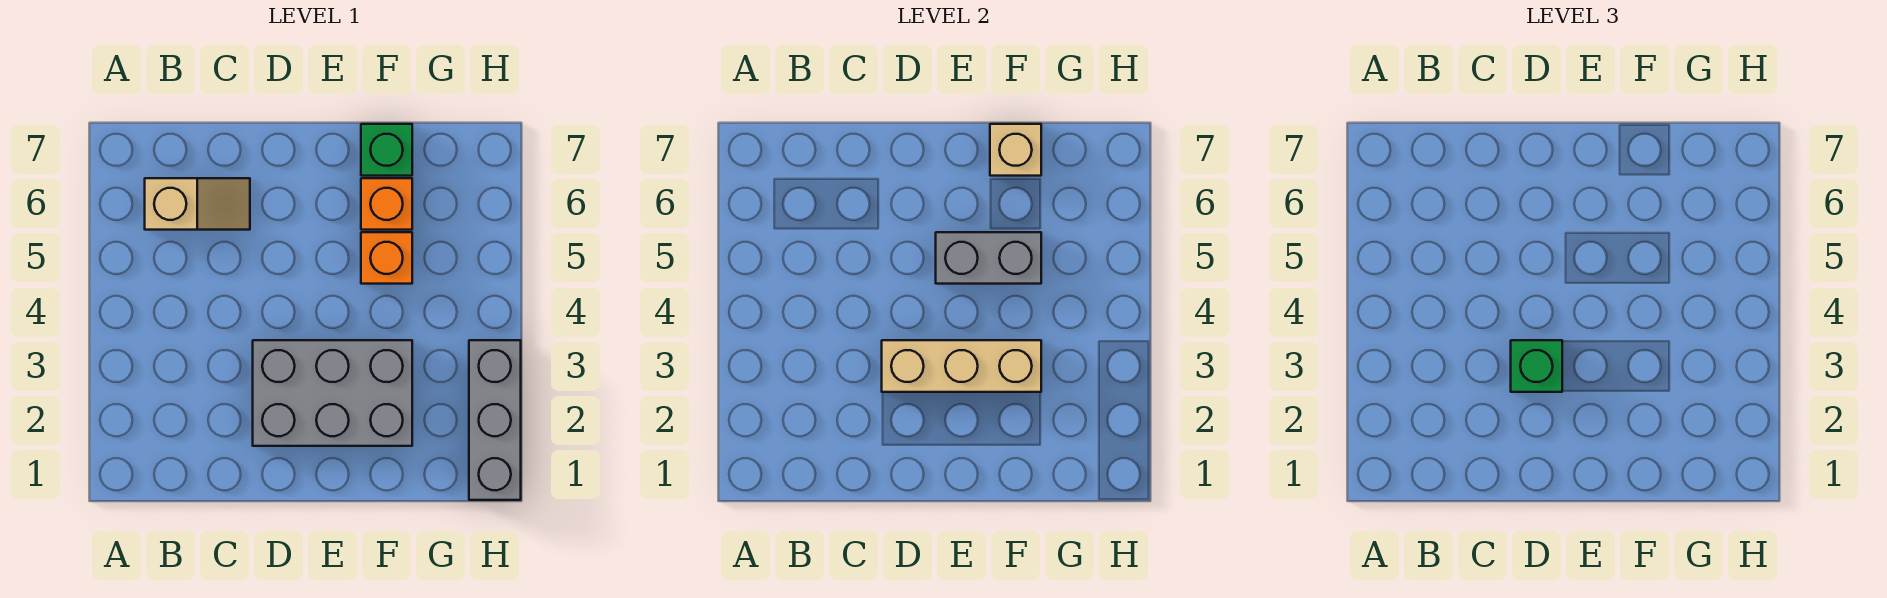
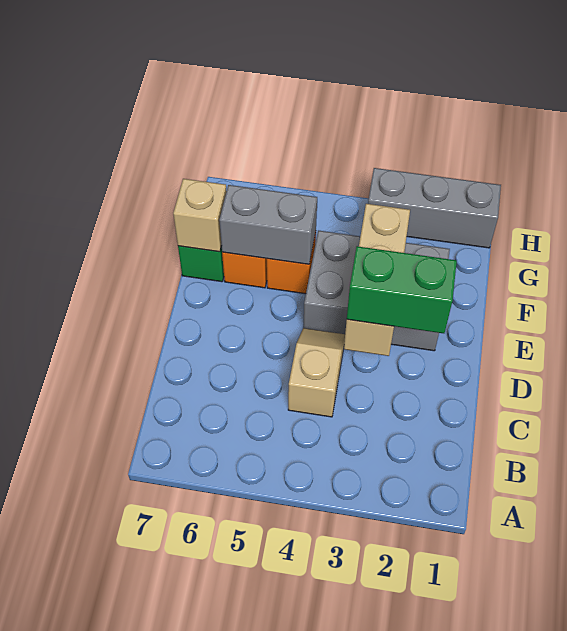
tan 1x2 slope [145,178,250,230] -> tan 1x2 slope moved to [288,328,345,417]
grey 2x3 brick [253,340,412,446] -> grey 2x3 brick turned to [303,231,450,351]
green 1x1 brick [1511,340,1562,392] -> green 1x2 brick [347,246,457,333]
grey 1x2 brick [936,232,1041,284] -> grey 1x2 brick turned to [219,185,317,264]

